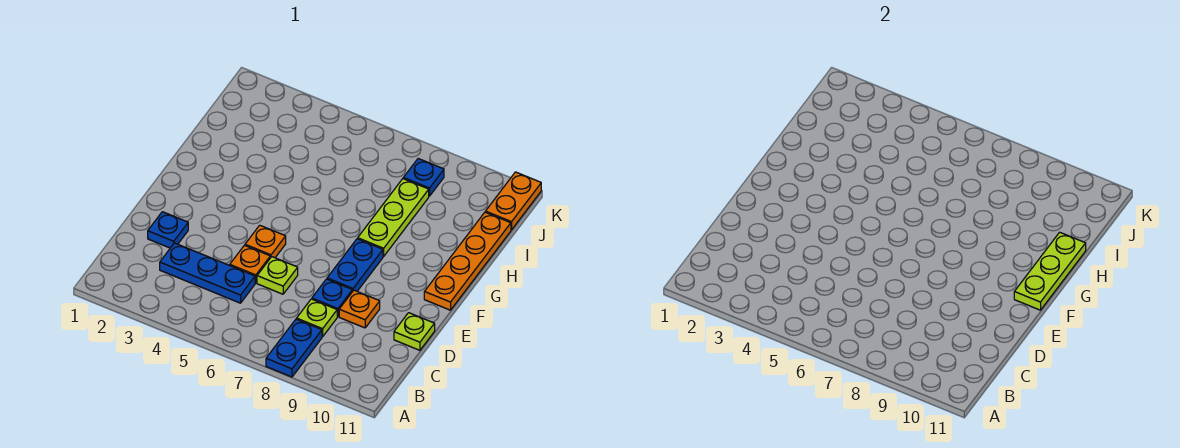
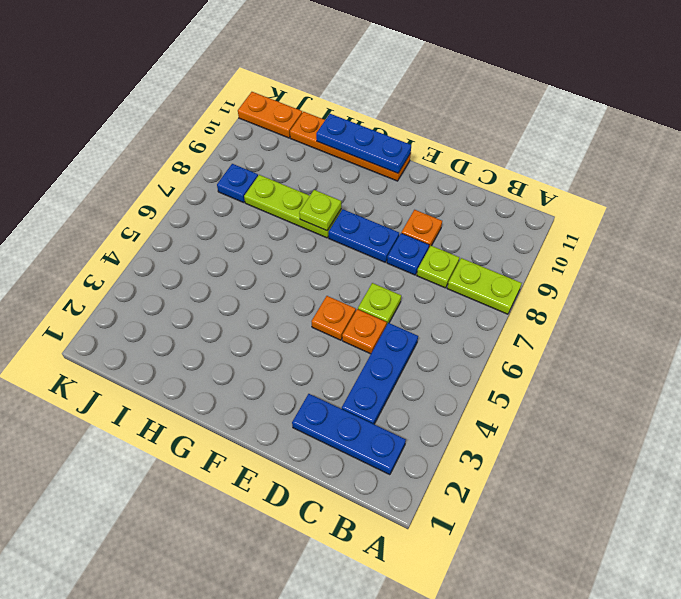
blue 1x2 plate [266,319,322,377] -> lime 1x2 plate [447,258,522,314]
blue 1x1 plate [148,212,188,248] -> blue 1x3 plate [292,394,406,475]
lime 1x1 plate [394,313,435,350] -> lime 1x1 plate moved to [299,190,341,231]
lime 1x3 plate [1014,232,1086,310] -> blue 1x3 plate [316,114,411,173]

